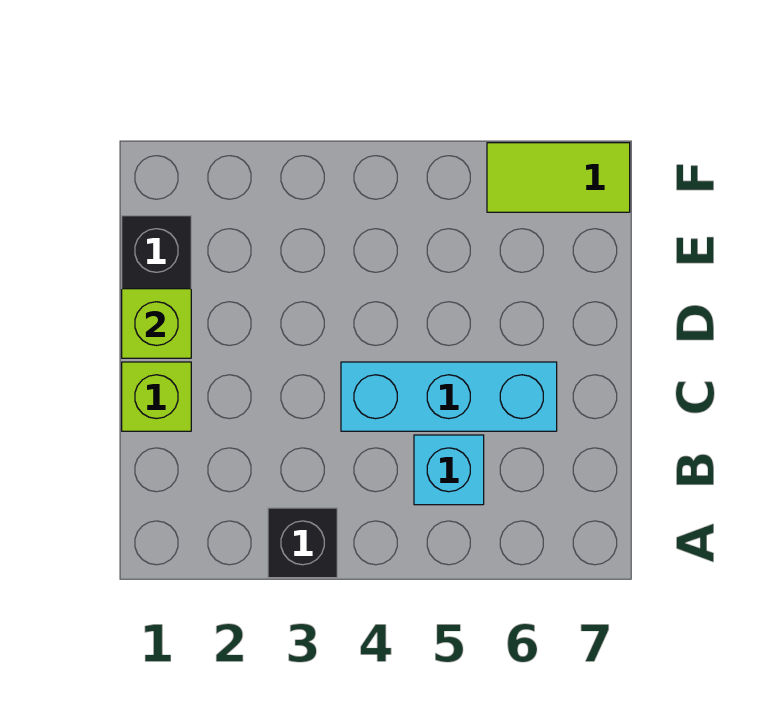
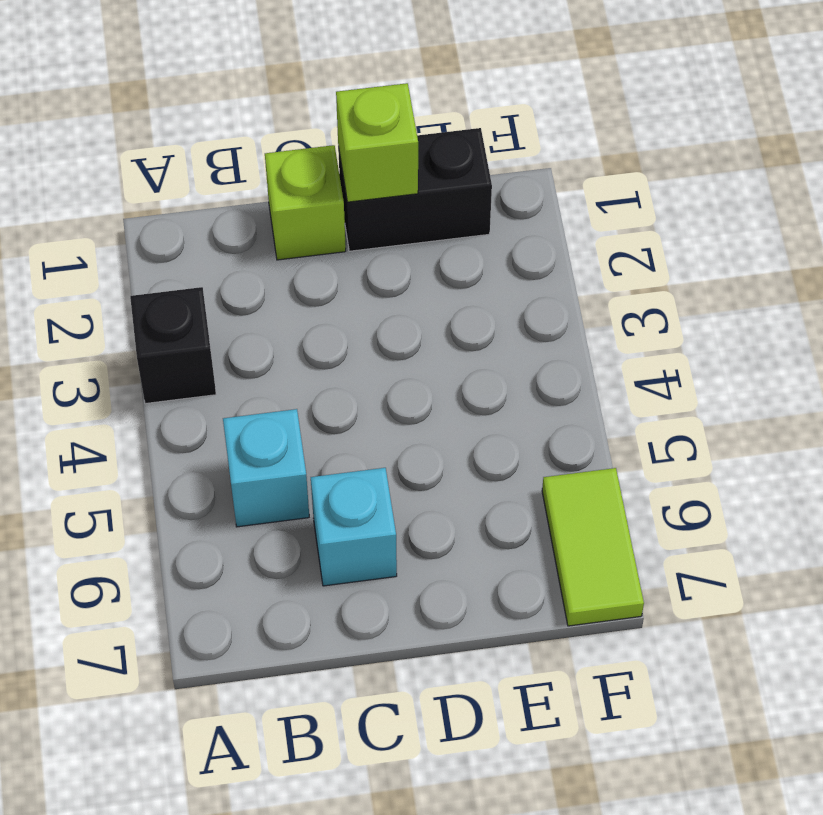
cyan 1x3 brick [341,362,557,431] -> cyan 1x1 brick [311,468,397,586]

